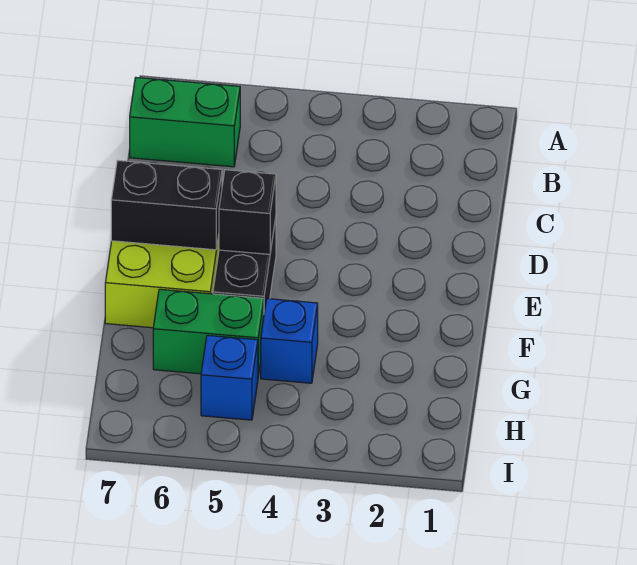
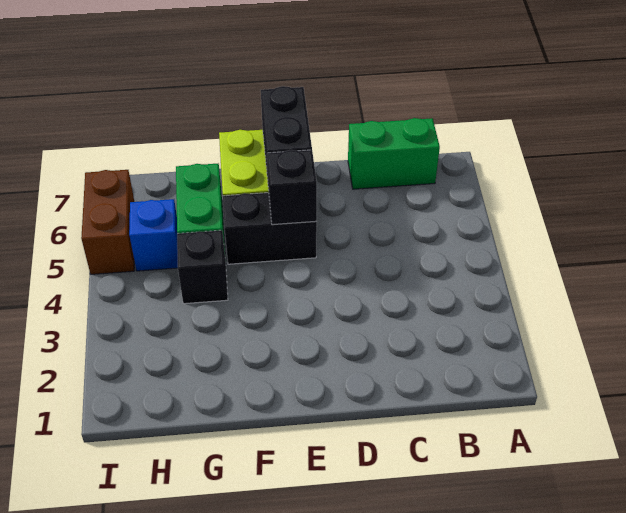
green 1x2 brick [130,78,240,167] -> green 1x2 brick turned to [348,118,440,189]
blue 1x1 brick [261,299,318,383] -> black 1x1 brick [177,230,228,304]
none -> brown 1x2 brick [81,170,134,274]

